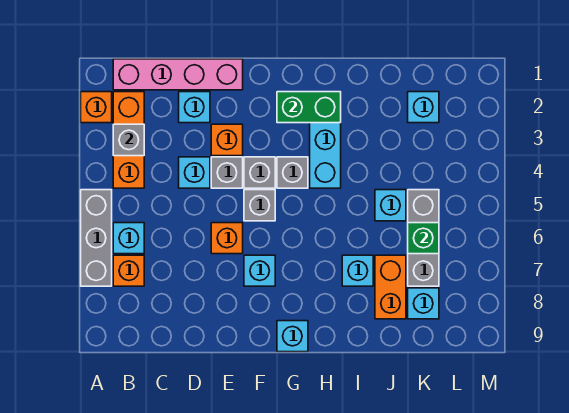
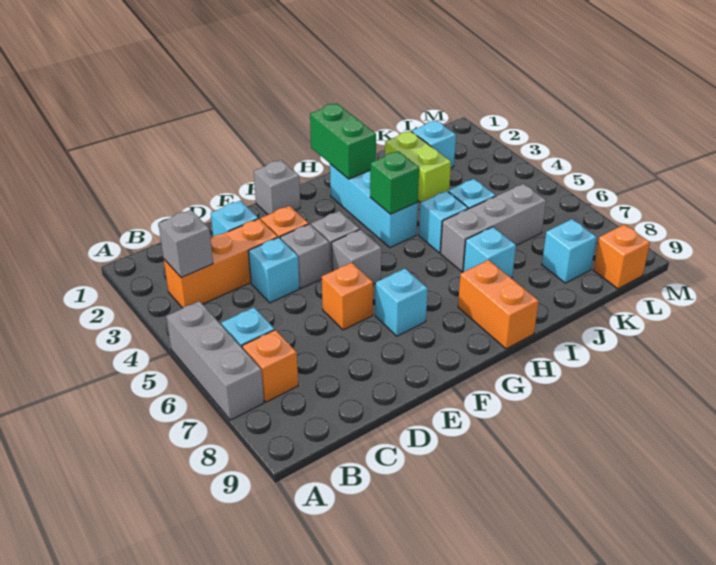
orange 1x1 brick [81,92,112,123] -> orange 1x1 brick moved to [593,224,650,289]
pink 1x4 brick [113,59,243,90] -> none
orange 1x3 brick [113,92,144,188] -> orange 1x3 brick turned to [164,219,278,308]
green 1x2 brick [277,92,341,123] -> green 1x2 brick turned to [310,103,376,179]
grey 1x1 brick [277,157,308,188] -> grey 1x1 brick moved to [254,160,300,215]
cyan 1x1 brick [277,321,308,352] -> cyan 1x1 brick moved to [419,191,468,253]
none -> lime 1x2 brick [385,131,451,203]
orange 1x2 brick [375,255,406,319] -> orange 1x2 brick moved to [458,260,539,349]
grey 1x3 brick [408,190,439,286] -> grey 1x3 brick turned to [441,184,546,272]
green 1x1 brick [408,223,439,254] -> green 1x1 brick moved to [370,151,419,214]

